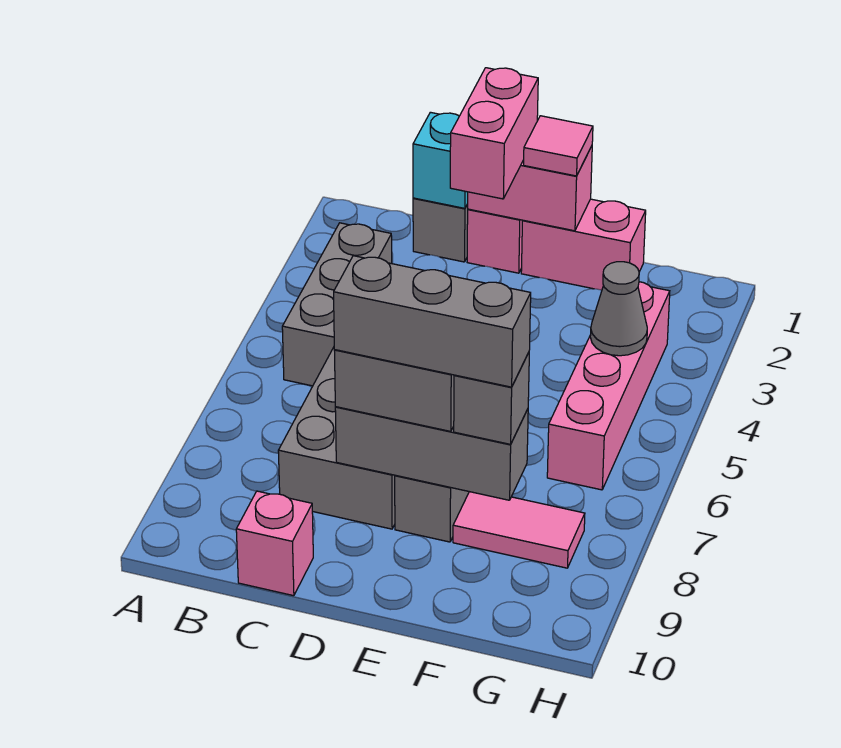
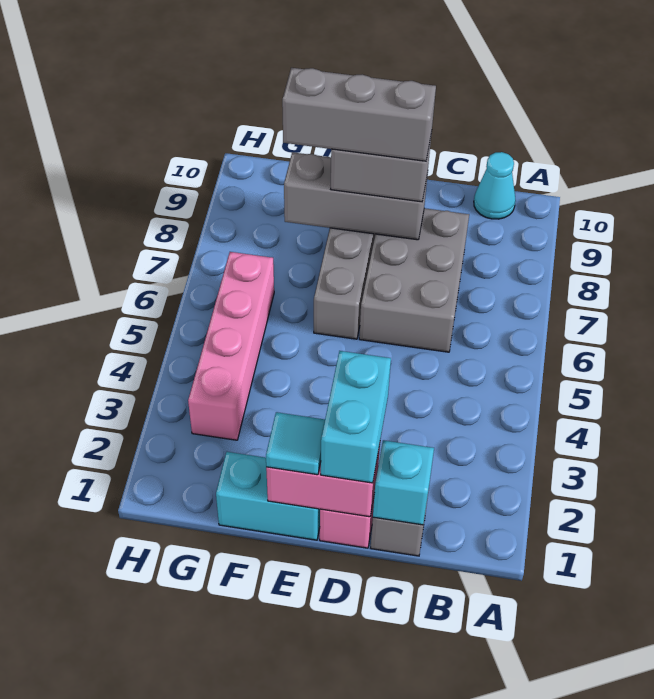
grey 1x3 brick [282,223,392,386] -> none
none -> cyan 1x1 cone [474,152,516,219]
pink 1x1 brick [236,491,313,596] -> none
pink 1x2 brick [450,68,538,199] -> cyan 1x2 brick [321,351,391,483]
pink 1x2 brick [521,199,646,290] -> cyan 1x2 brick [216,452,320,540]
pink 1x1 tile [524,116,593,176] -> cyan 1x1 tile [266,412,325,475]
pink 1x2 tile [453,492,585,568] -> none
grey 1x1 brick [454,353,529,444] -> none
grey 1x1 cone [590,262,647,356] -> none

